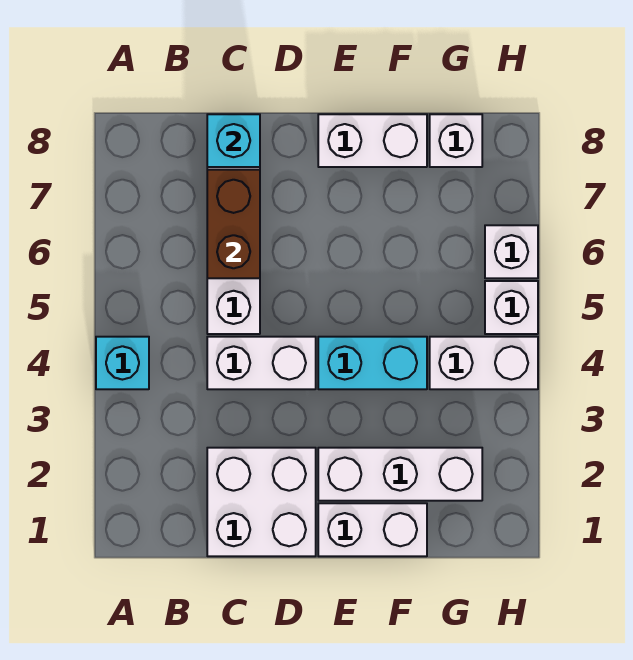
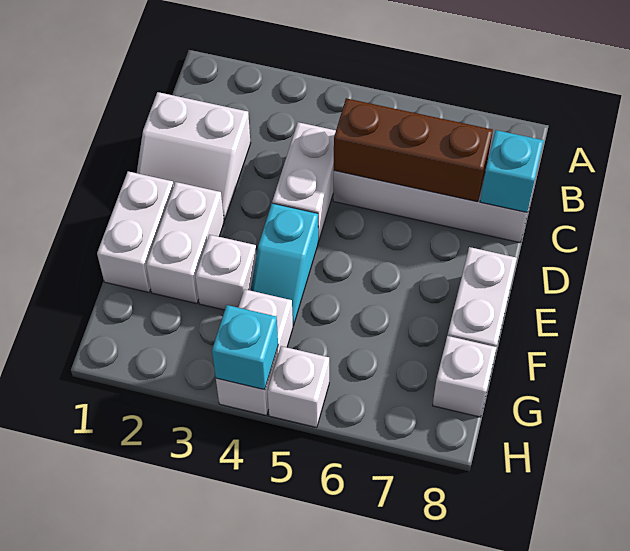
cyan 1x1 brick [96,337,149,389] -> cyan 1x1 brick moved to [212,305,278,390]
white 2x2 brick [207,448,316,556] -> white 2x2 slope [137,92,251,220]
brown 1x2 brick [207,170,260,278] -> brown 1x3 brick [334,98,493,202]
white 1x3 brick [318,448,482,501] -> white 1x2 brick [146,182,224,304]
cyan 1x2 brick [318,337,427,389] -> cyan 1x2 slope [250,203,318,326]
white 1x1 brick [485,225,538,278] -> white 1x1 brick moved to [195,235,257,310]

